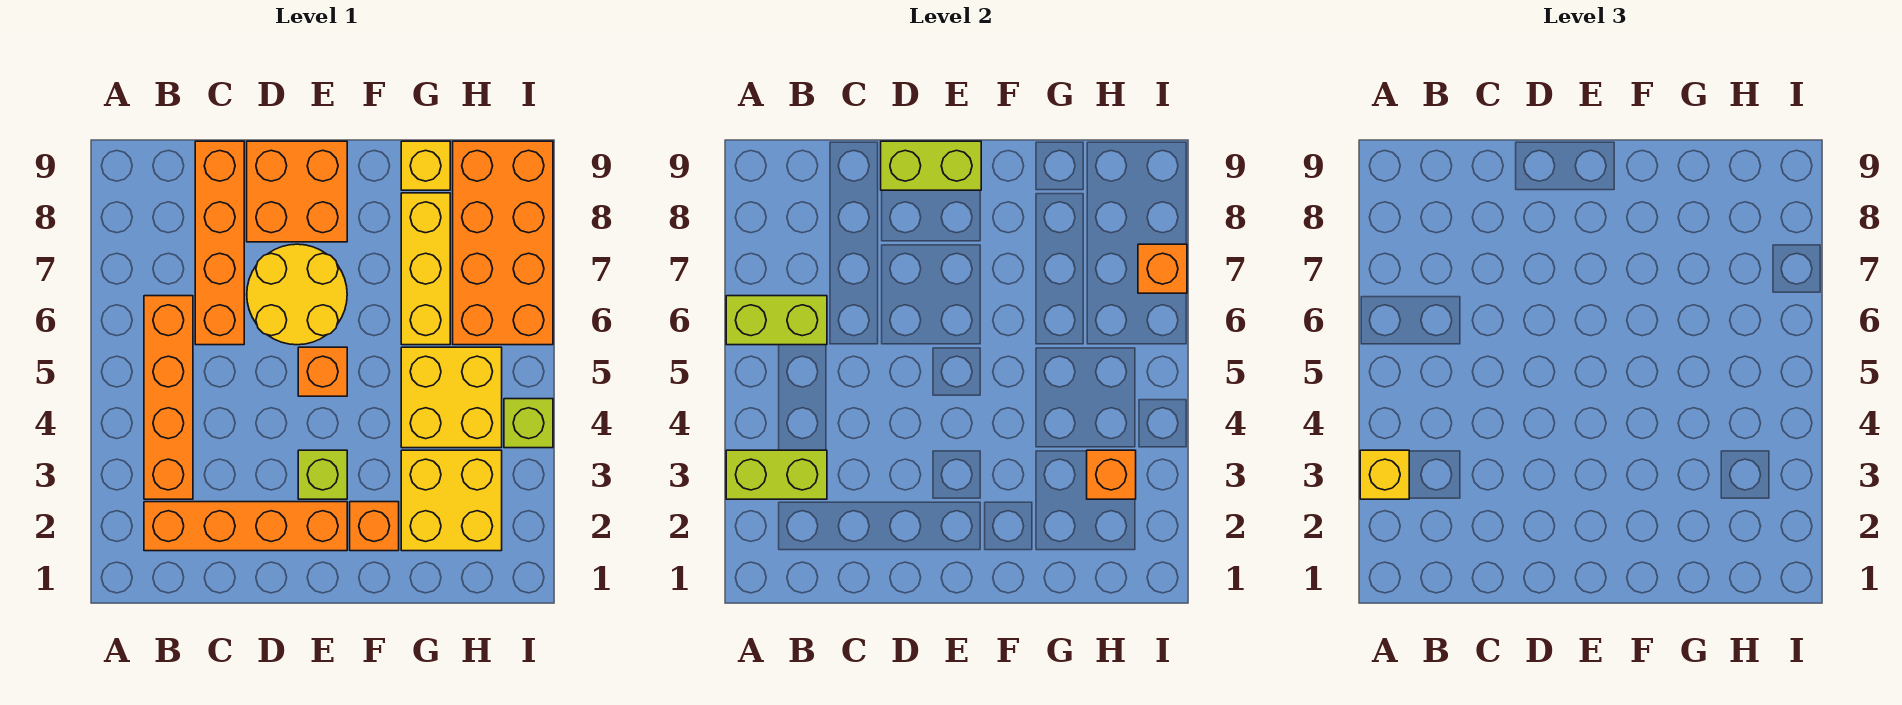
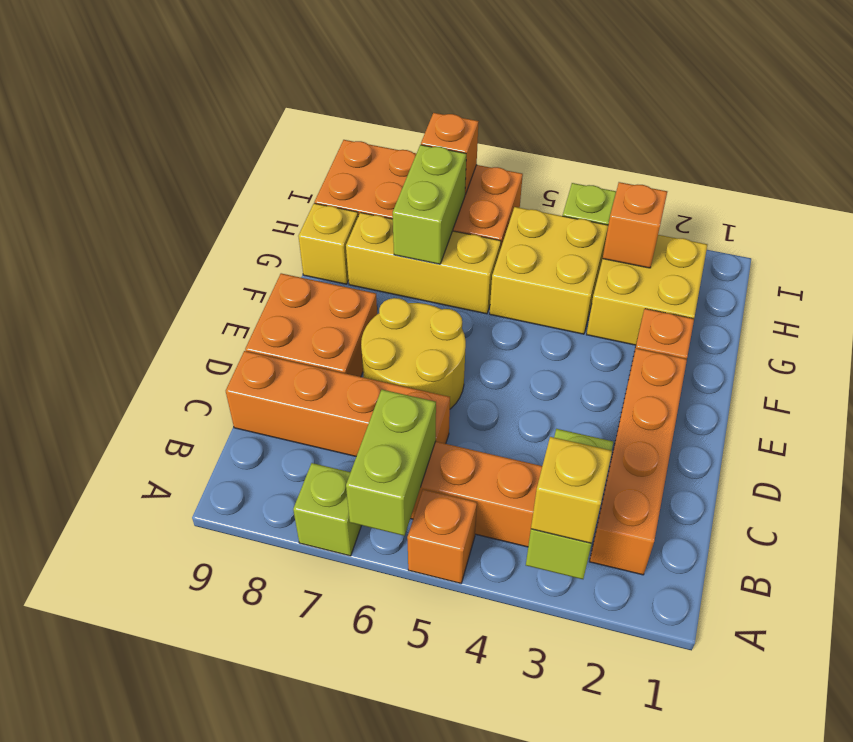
lime 1x2 brick [881,141,981,190] -> lime 1x2 brick moved to [393,145,466,264]
lime 1x1 brick [298,450,347,499] -> lime 1x1 brick moved to [293,463,362,556]
orange 1x1 brick [298,347,347,396] -> orange 1x1 brick moved to [407,489,477,583]

